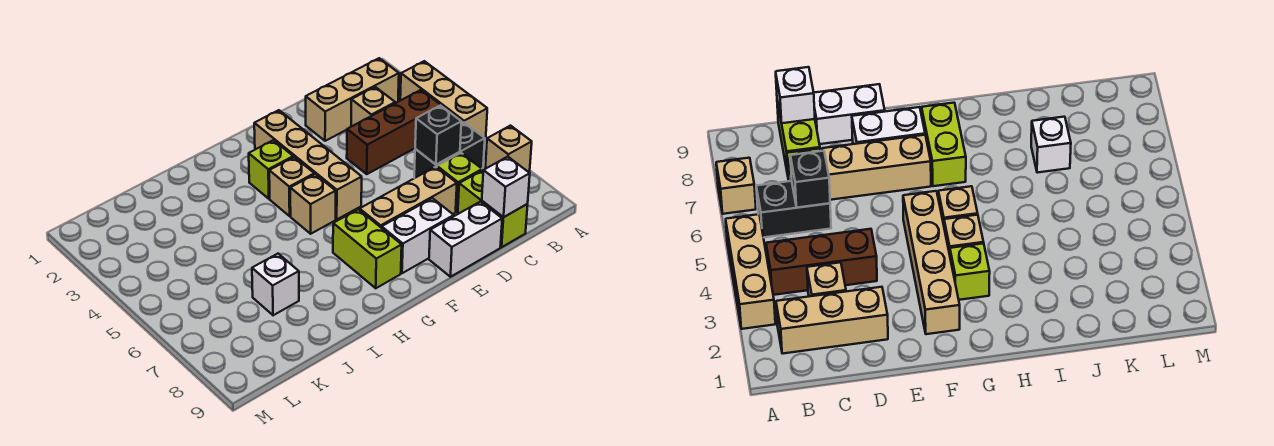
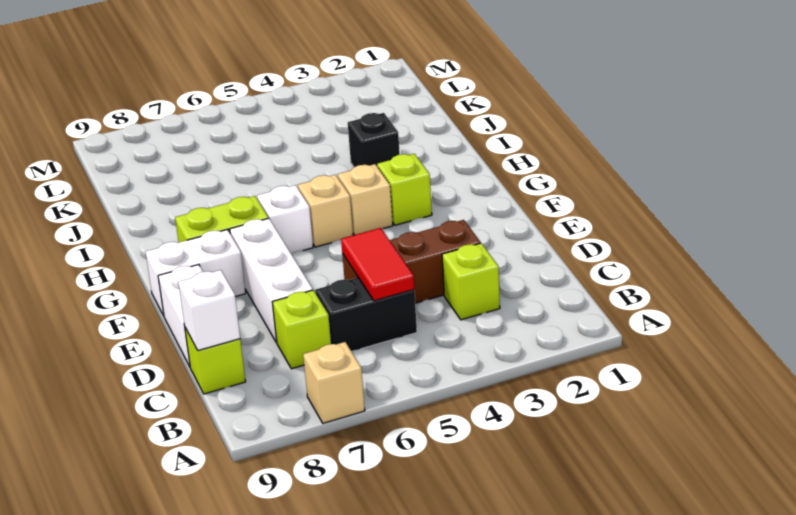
tan 1x3 brick [400,61,487,138] -> none
tan 1x3 brick [306,58,399,141] -> none
brown 1x3 brick [347,90,440,174] -> brown 1x3 brick turned to [342,220,481,303]
black 1x2 brick [414,123,485,178] -> black 1x2 brick turned to [316,278,417,351]
tan 1x1 brick [351,87,395,127] -> lime 1x1 brick [442,243,500,320]
none -> red 1x2 tile [341,228,414,301]
black 1x1 brick [415,105,461,165] -> black 1x1 brick moved to [348,113,400,167]
lime 1x2 brick [458,170,528,247] -> lime 1x1 brick [185,328,246,394]
tan 1x3 brick [360,167,457,228] -> white 1x3 brick [230,218,313,342]
white 1x2 brick [382,198,454,273] -> white 1x2 brick turned to [146,230,246,316]
tan 1x4 brick [254,110,362,219] -> none
white 1x1 brick [252,254,299,315] -> white 1x1 brick moved to [257,185,313,254]

